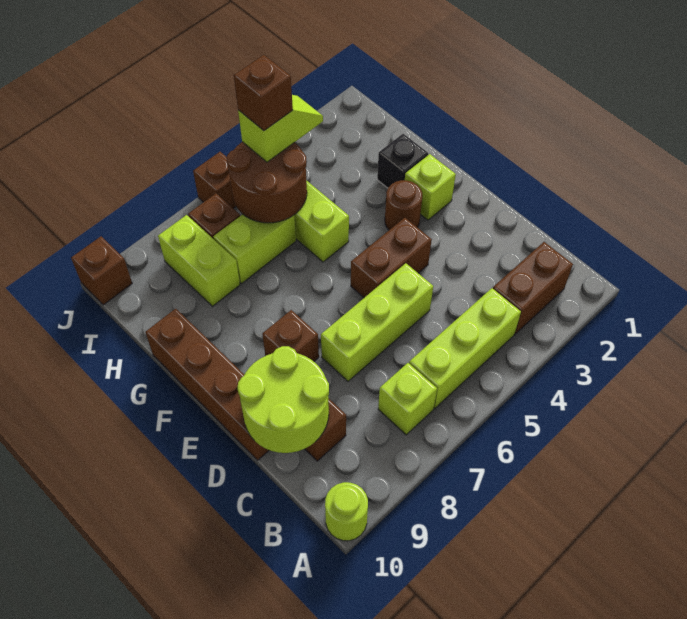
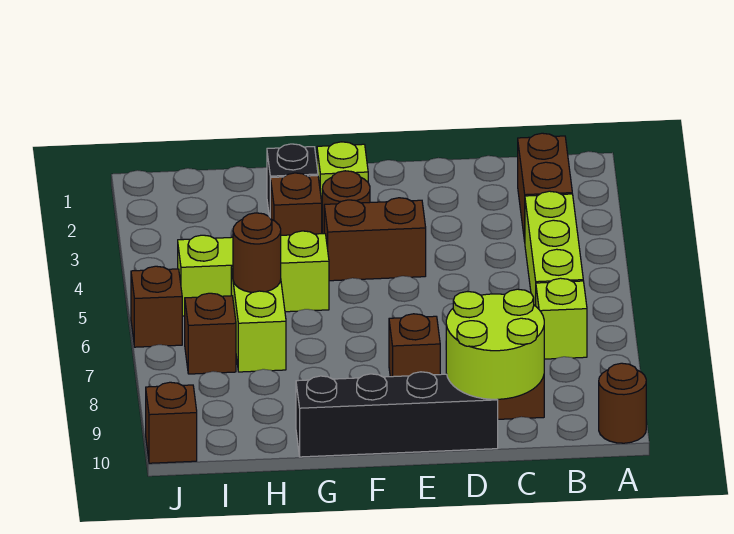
lime 1x1 round brick [325,482,368,541] -> brown 1x1 round brick [599,363,646,443]
lime 1x3 brick [321,263,433,381] -> none
brown 1x4 brick [146,309,269,460] -> black 1x4 brick [296,372,498,457]
brown 1x2 brick [351,218,432,298] -> brown 1x2 brick turned to [324,198,426,281]
brown 2x2 round brick [227,142,307,223] -> brown 1x1 round brick [233,213,281,292]
lime 1x2 brick [158,215,240,306] -> none
lime 1x2 slope [238,95,323,162] -> none
brown 1x1 brick [234,55,293,131] -> brown 1x1 brick moved to [271,173,322,235]

